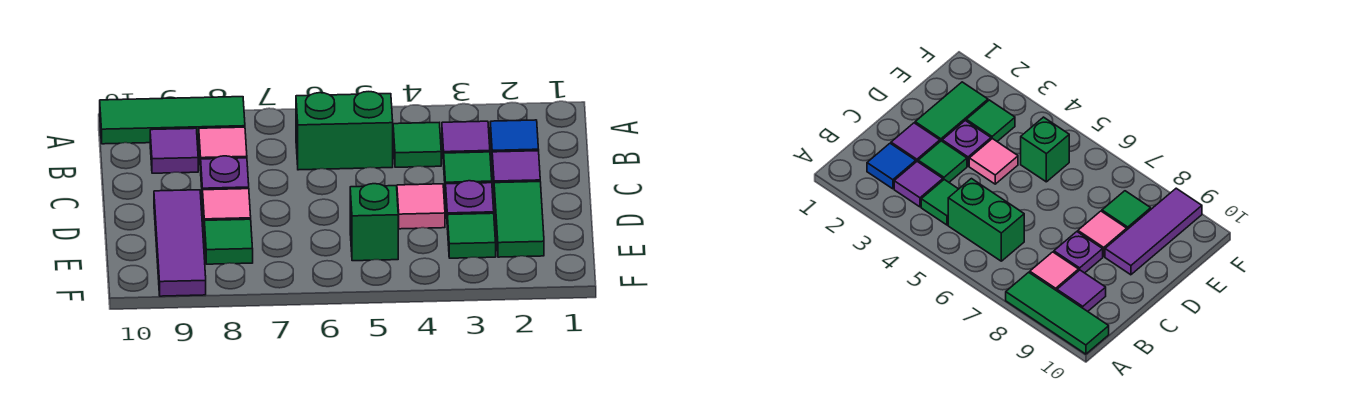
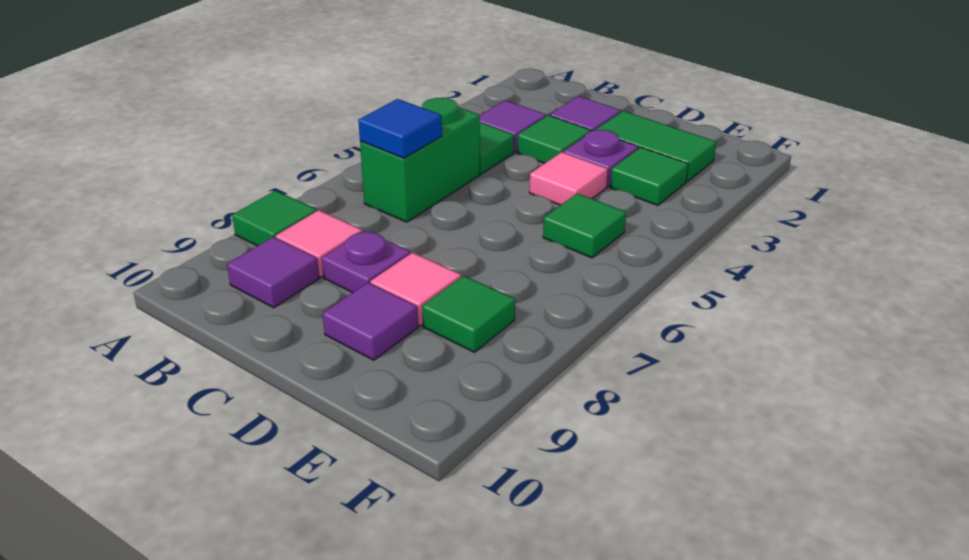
green 1x3 tile [100,97,245,144] -> green 1x1 tile [232,191,317,246]
blue 1x1 tile [490,120,539,153] -> blue 1x1 tile moved to [358,99,442,158]
purple 1x3 tile [154,190,206,296] -> purple 1x1 tile [323,283,418,360]
green 1x1 brick [350,184,398,261] -> green 1x1 tile [543,193,626,258]

